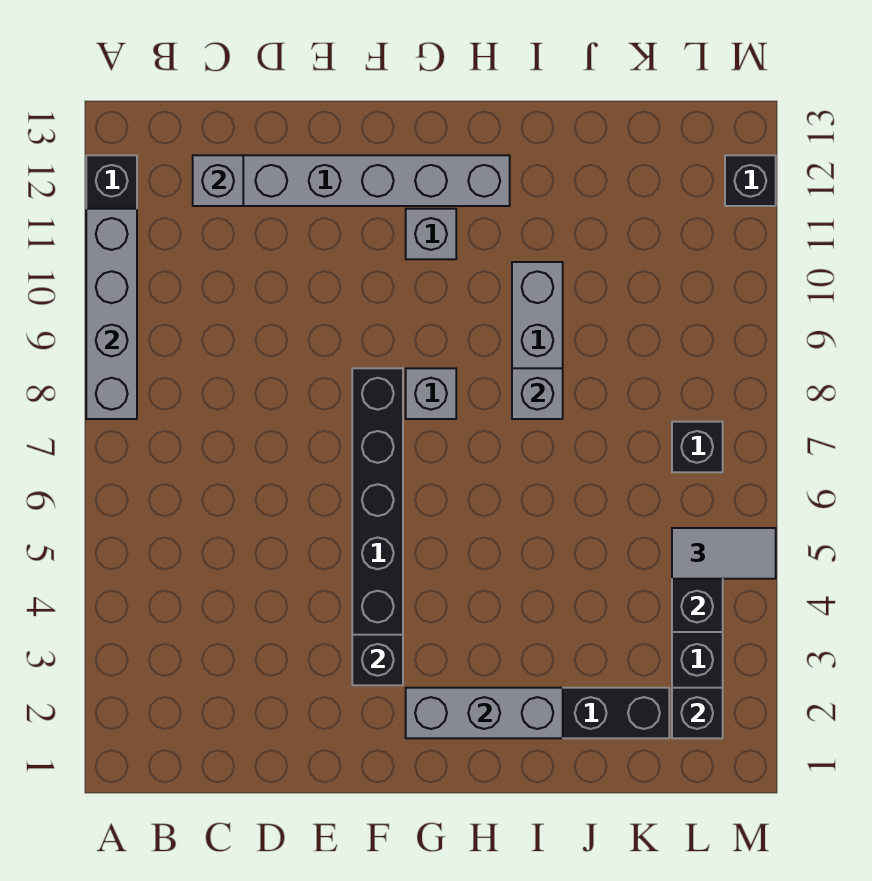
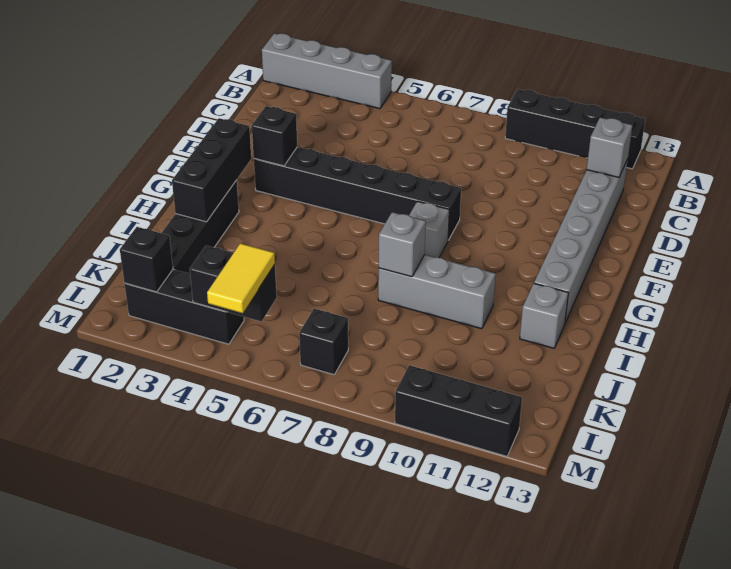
grey 1x4 brick [86,209,137,419] -> grey 1x4 brick moved to [262,33,392,109]
grey 1x3 brick [406,688,563,738] -> black 1x3 brick [172,118,251,222]
grey 1x1 brick [406,209,456,259] -> grey 1x1 brick moved to [520,283,568,348]
grey 1x2 tile [672,528,776,579] -> yellow 1x2 tile [207,243,275,313]
black 1x1 brick [725,155,776,206] -> black 1x3 brick [395,365,522,456]

